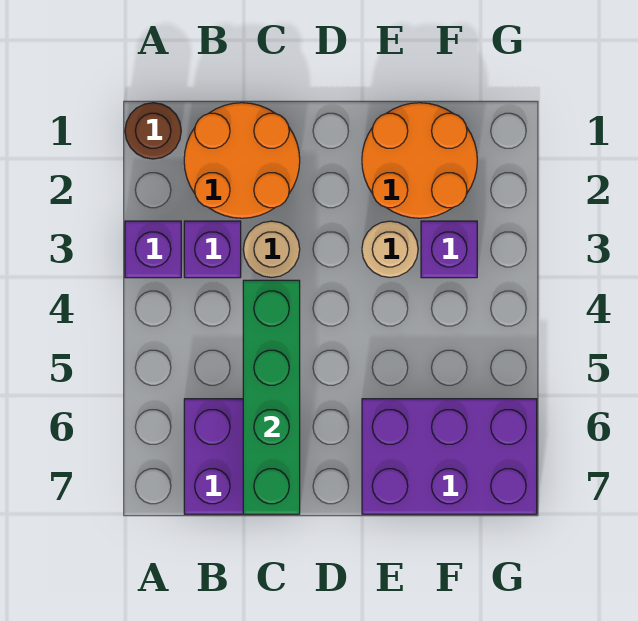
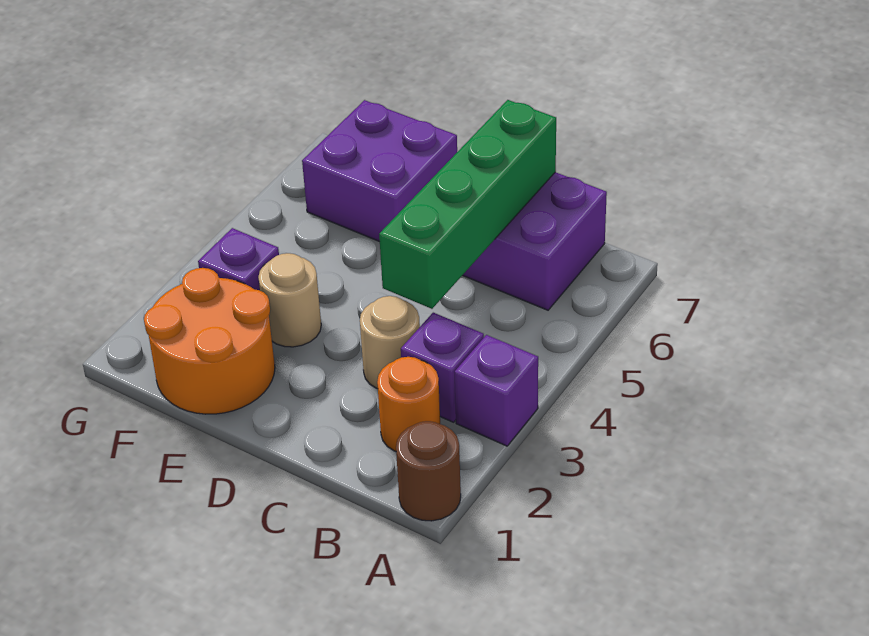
orange 2x2 round brick [184,103,300,218] -> orange 1x1 round brick [377,357,440,451]
purple 2x3 brick [362,399,537,514] -> purple 2x2 brick [302,100,457,242]

